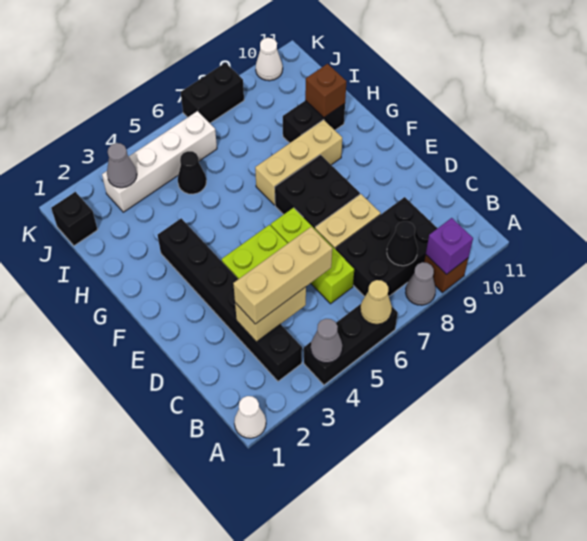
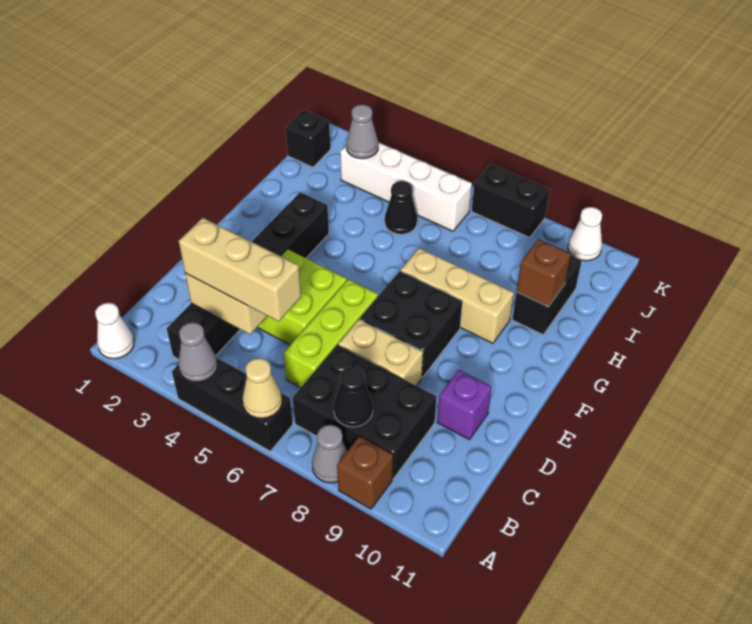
purple 1x1 brick [426,218,473,274] -> purple 1x1 brick moved to [437,370,492,440]
black 1x2 brick [283,100,345,143] -> black 1x2 brick turned to [512,256,582,335]

